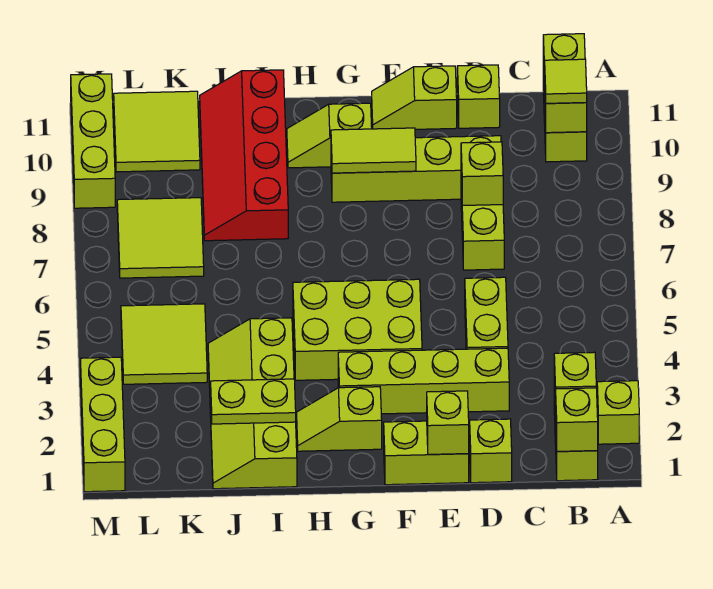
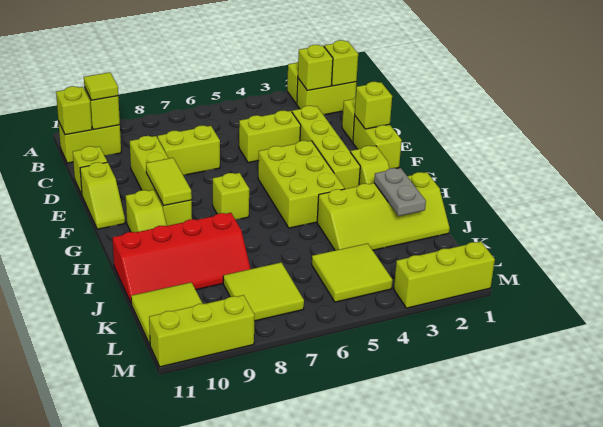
lime 1x1 brick [461,142,503,205] -> lime 1x1 brick moved to [213,173,249,220]
lime 1x2 plate [211,379,296,424] -> grey 1x2 plate [374,168,426,216]

